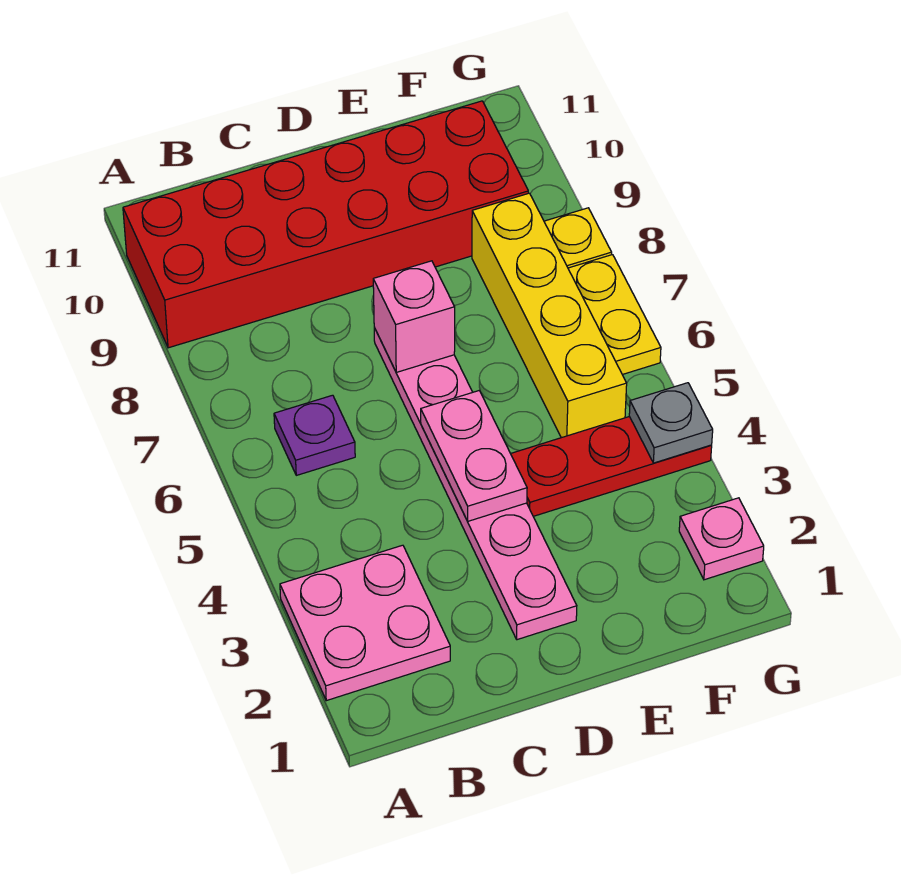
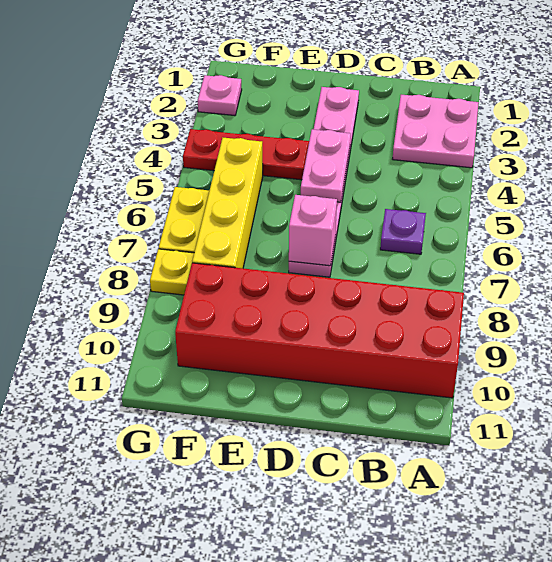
grey 1x1 plate [629,383,713,463] -> none

